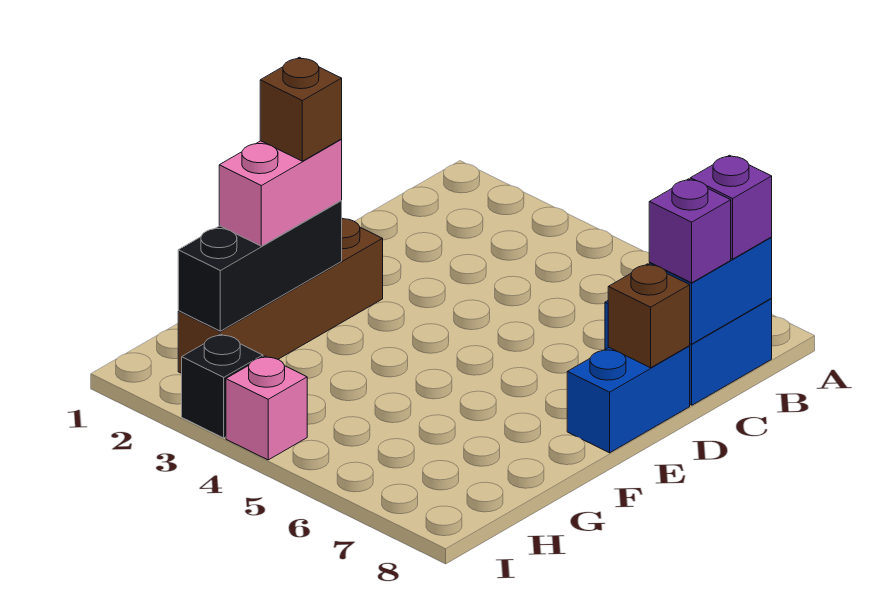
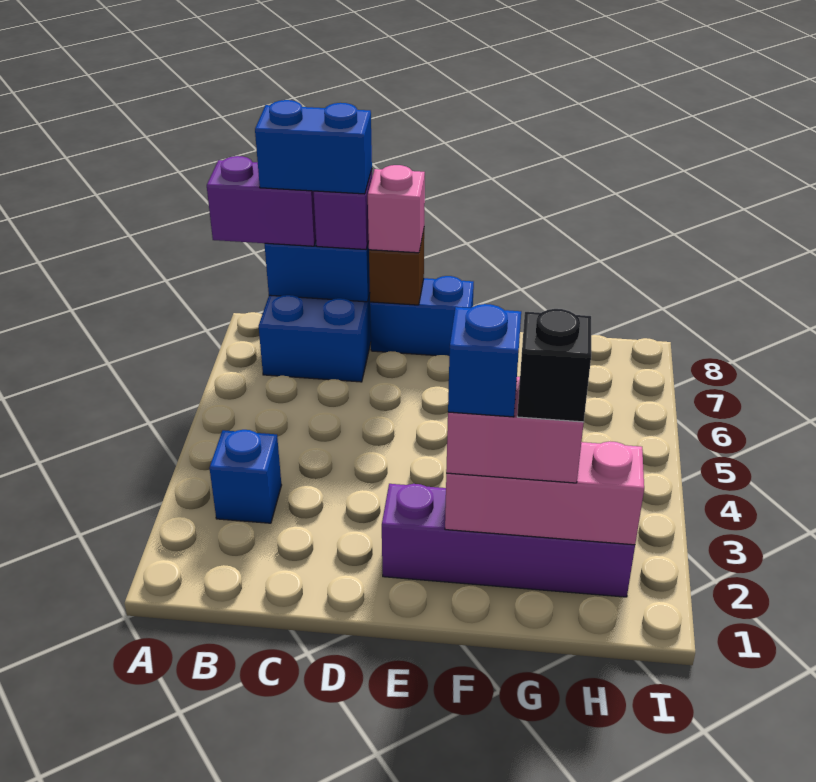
none -> blue 1x1 brick [210,430,281,523]
purple 1x1 brick [690,155,772,259] -> purple 1x2 brick [207,156,316,246]
none -> blue 1x2 brick [255,100,372,194]
brown 1x4 brick [178,219,383,373] -> purple 1x4 brick [382,484,635,597]
black 1x3 brick [178,201,342,331] -> pink 1x3 brick [445,441,644,545]
brown 1x1 brick [260,57,342,161] -> blue 1x1 brick [448,304,521,417]
black 1x1 brick [182,334,263,438] -> black 1x1 brick moved to [517,309,591,422]
pink 1x1 brick [226,356,307,460] -> pink 1x1 brick moved to [368,165,425,253]

